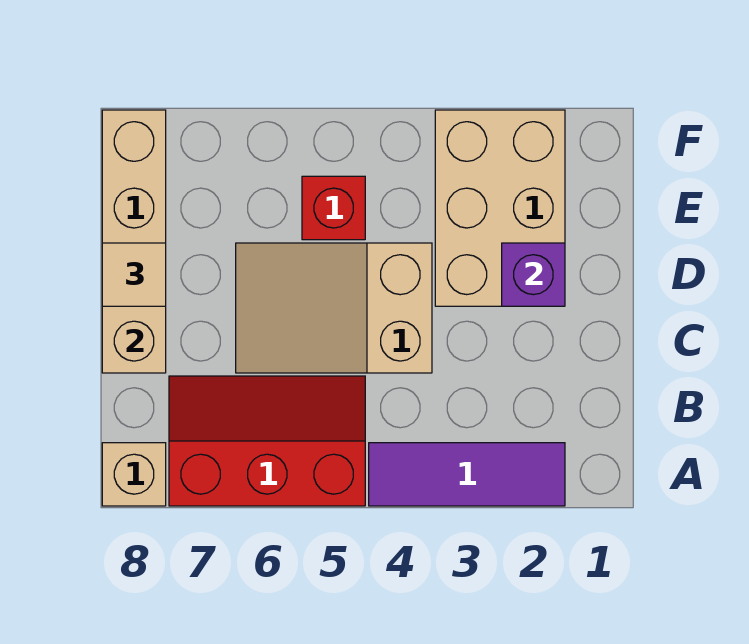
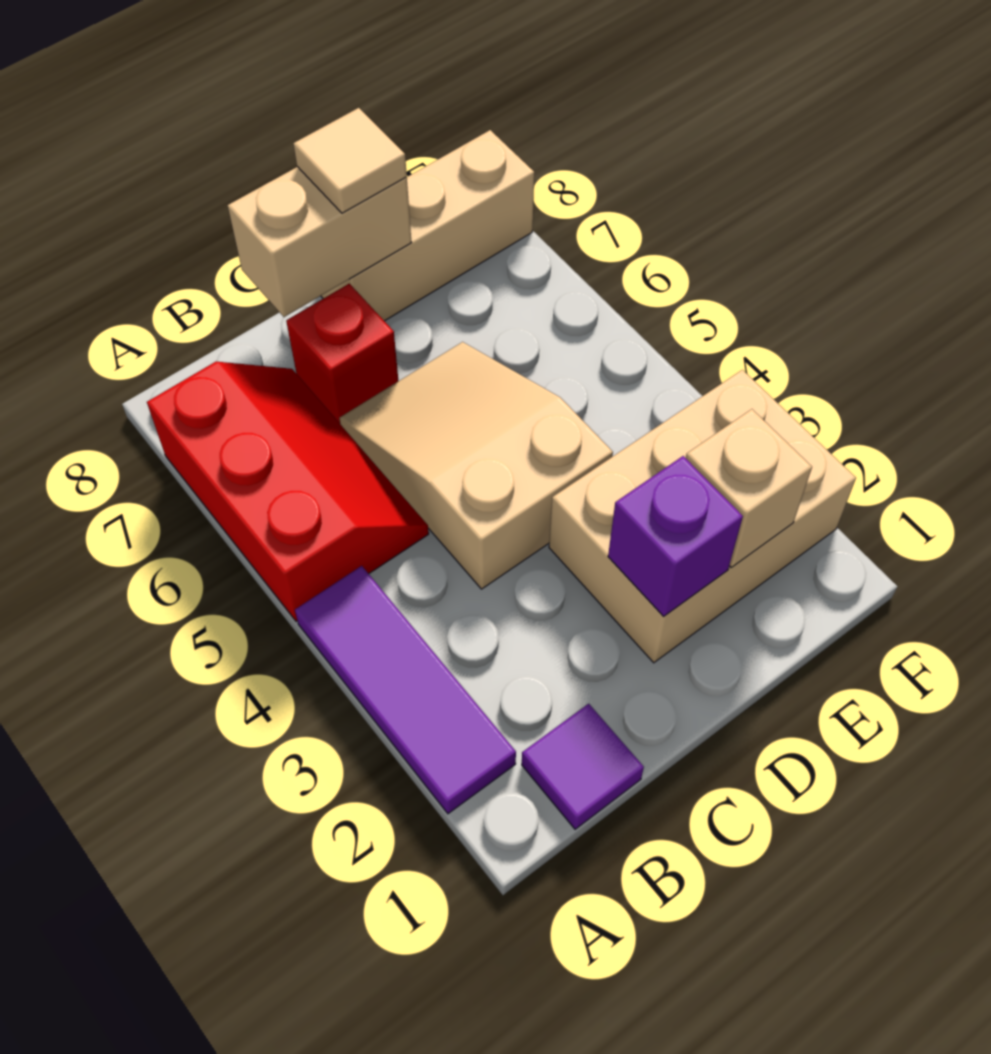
tan 1x1 brick [102,443,166,506] -> tan 1x1 brick moved to [686,409,812,568]
none -> purple 1x1 tile [522,704,644,829]
red 1x1 brick [302,176,365,240] -> red 1x1 brick moved to [286,284,398,423]

